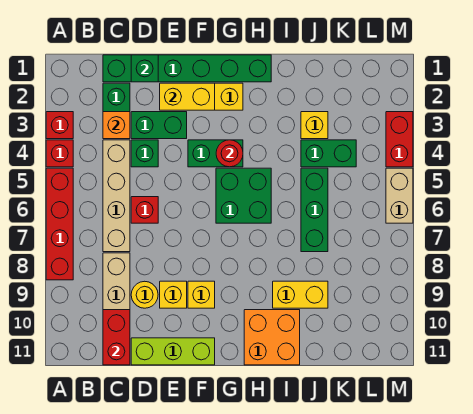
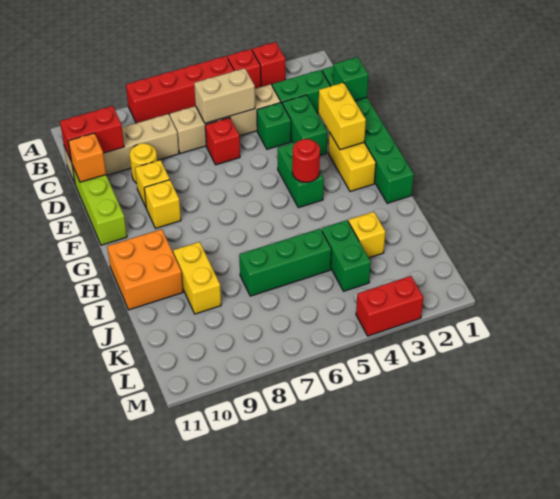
orange 1x1 brick [103,112,130,139] -> orange 1x1 brick moved to [68,133,106,182]
green 2x2 brick [216,168,271,223] -> none
tan 1x2 brick [386,168,413,223] -> tan 1x2 brick moved to [194,68,255,123]

